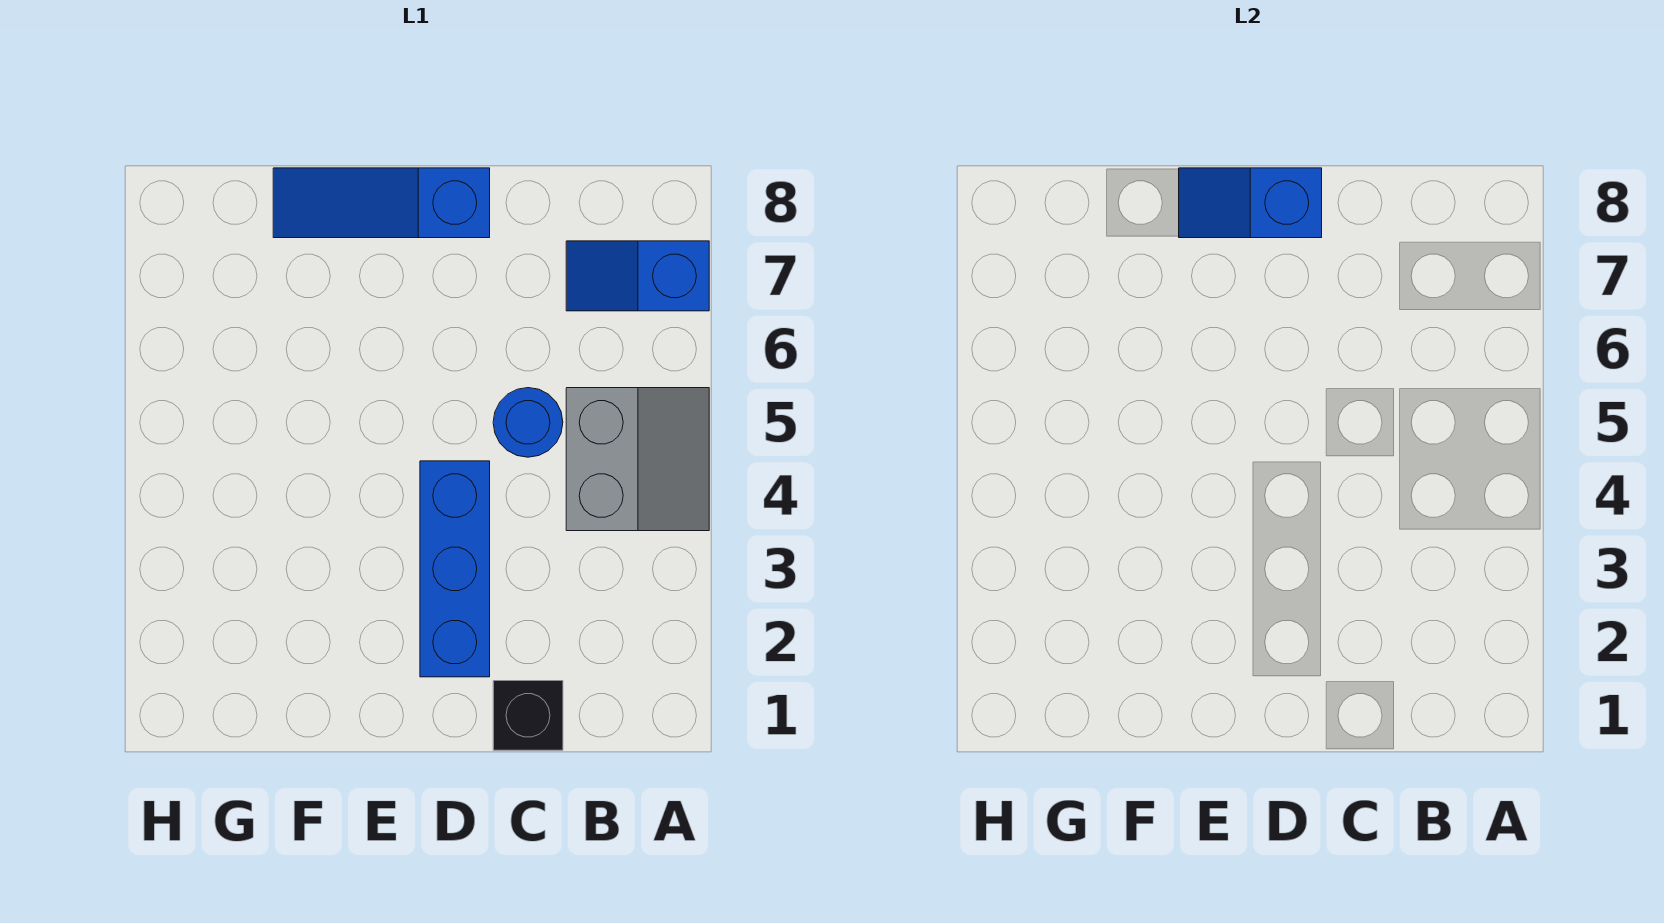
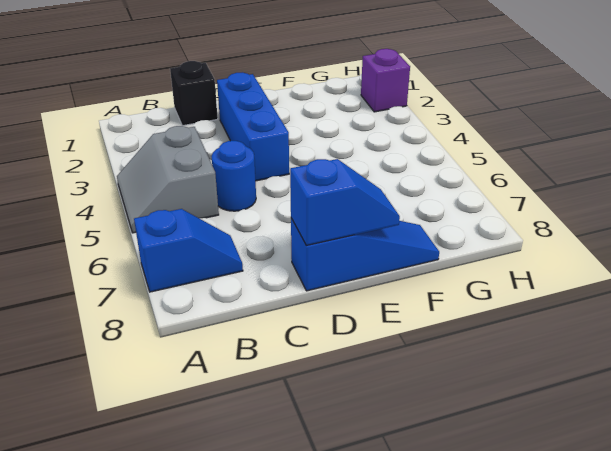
none -> purple 1x1 brick [361,49,410,112]

